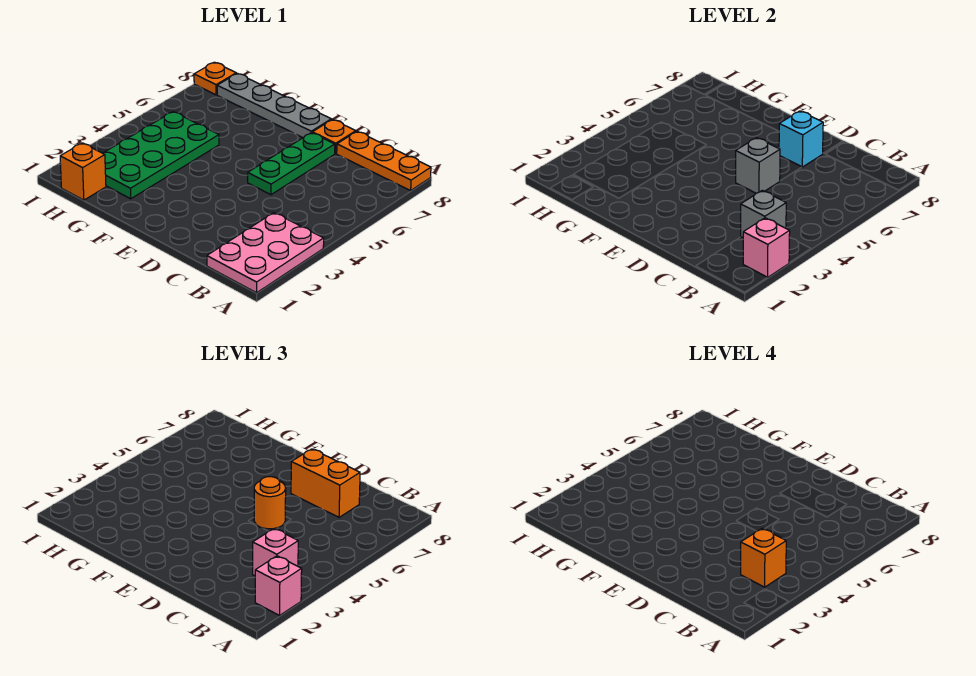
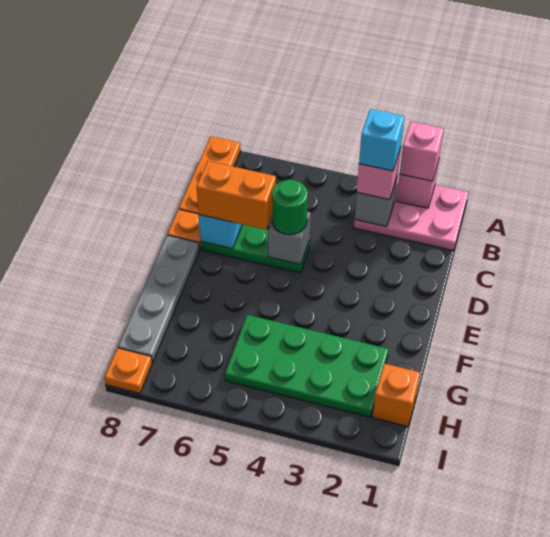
orange 1x1 brick [741,528,786,587] -> cyan 1x1 brick [359,109,404,171]
orange 1x2 brick [291,449,360,517] -> orange 1x2 brick turned to [196,161,276,230]
orange 1x1 round brick [254,477,286,529] -> green 1x1 round brick [272,180,308,235]

